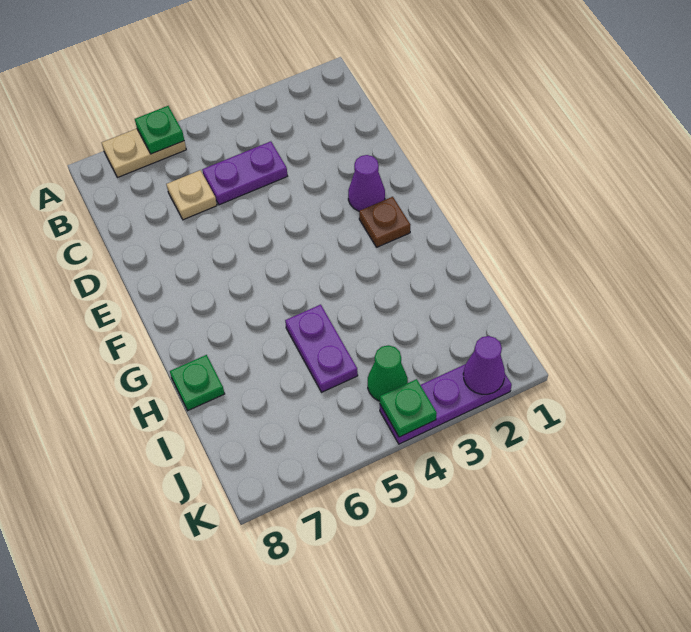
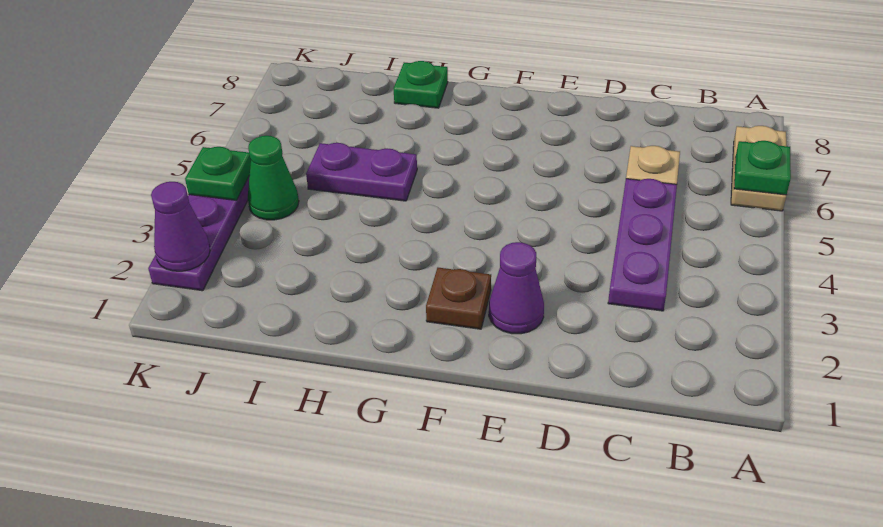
purple 1x2 plate [202,141,288,205] -> purple 1x3 plate [608,179,677,311]

